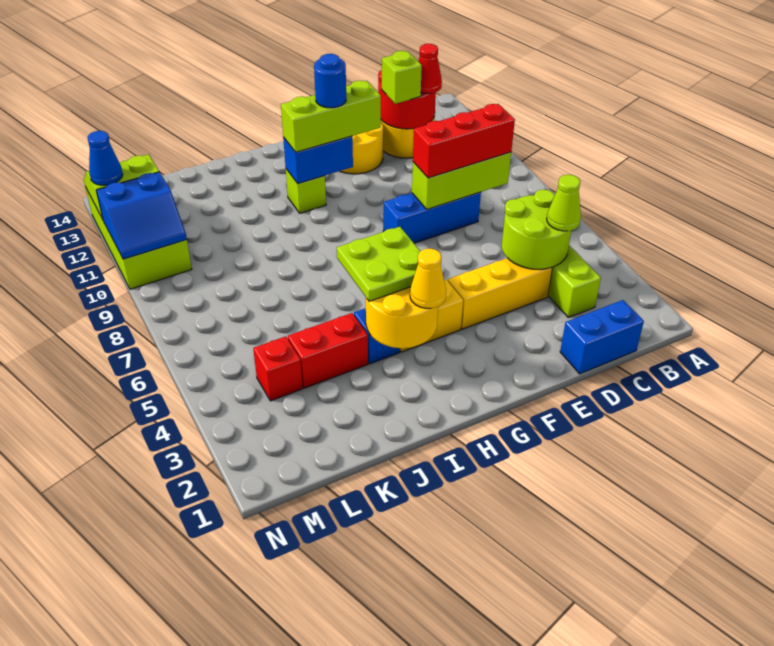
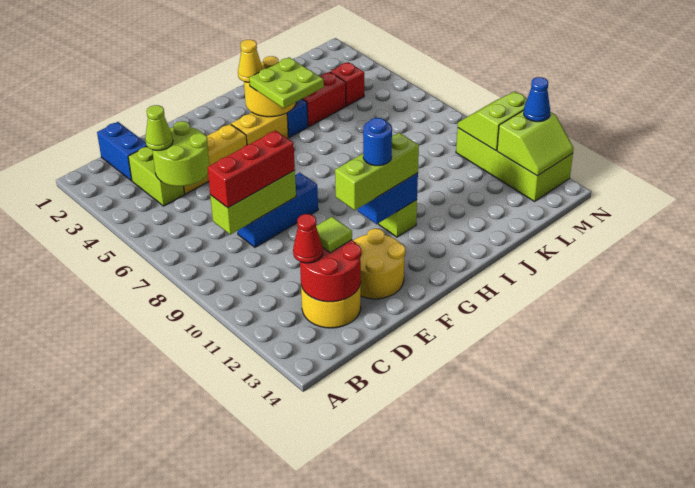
blue 1x2 brick [560,300,644,374] -> blue 1x2 brick turned to [97,122,147,181]
lime 1x1 brick [382,51,422,104] -> lime 1x1 tile [316,217,352,253]
blue 2x2 slope [96,172,187,259] -> lime 2x2 slope [458,91,527,151]

